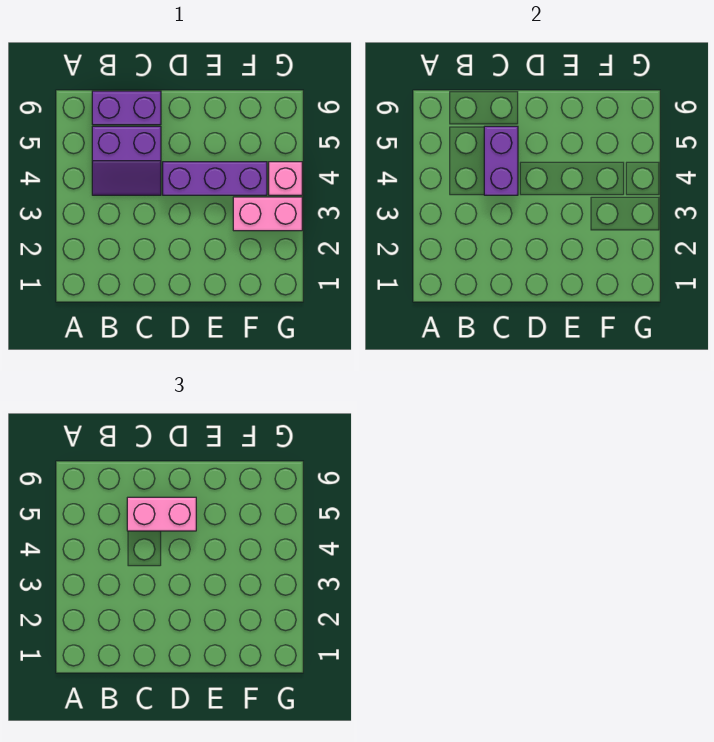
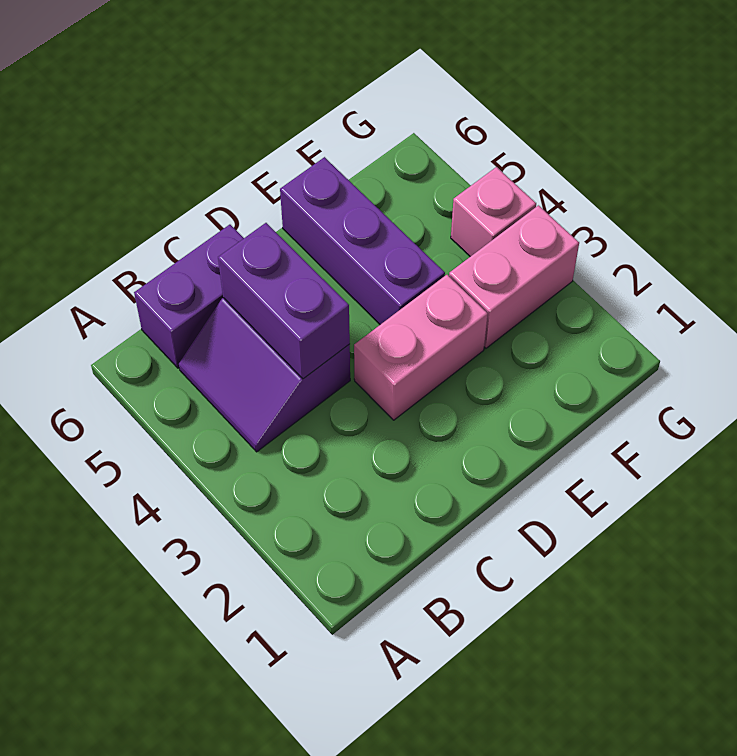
purple 2x2 slope [92,126,161,195] -> purple 2x2 slope turned to [179,298,350,452]
pink 1x2 brick [127,497,196,531] -> pink 1x2 brick moved to [354,275,488,420]
purple 1x3 brick [163,162,267,195] -> purple 1x3 brick turned to [280,157,445,325]

